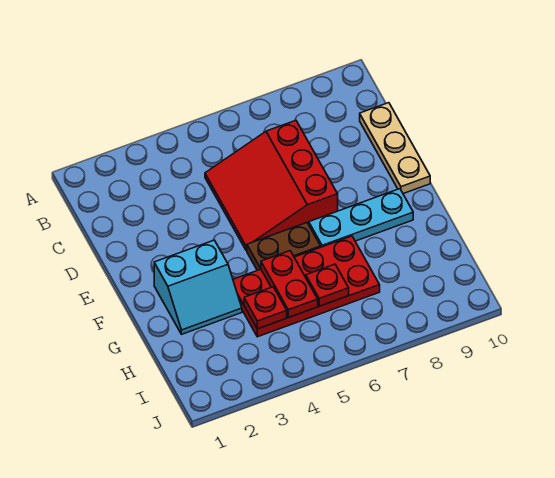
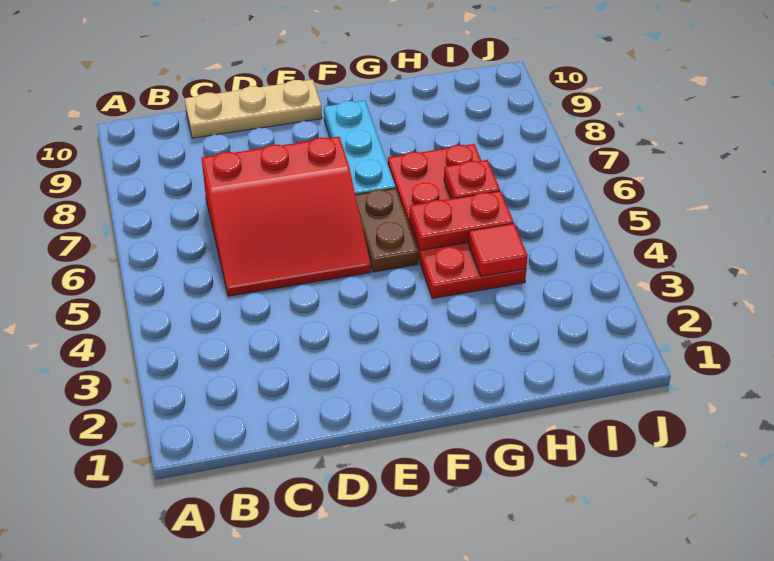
cyan 2x2 slope [154,240,242,334] -> none
red 1x1 plate [244,287,287,329] -> red 1x1 tile [469,223,528,277]

